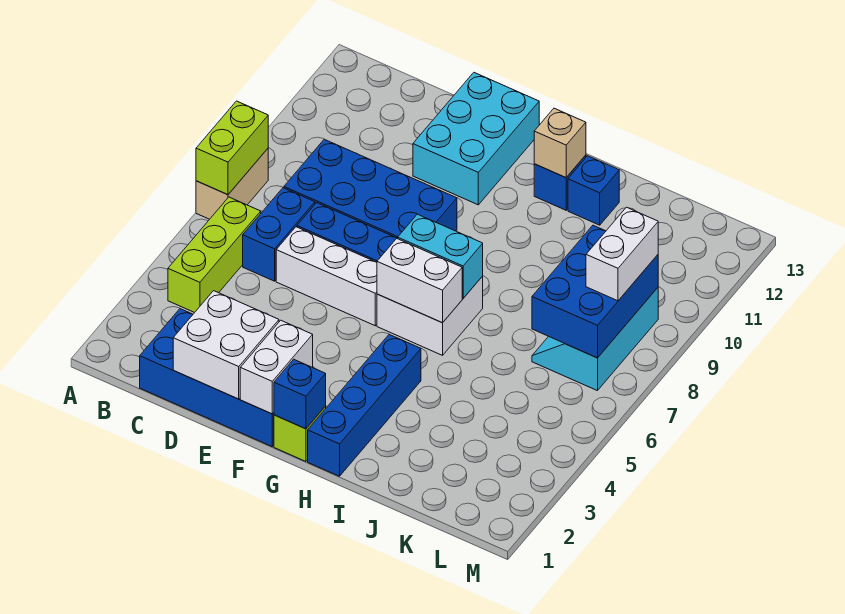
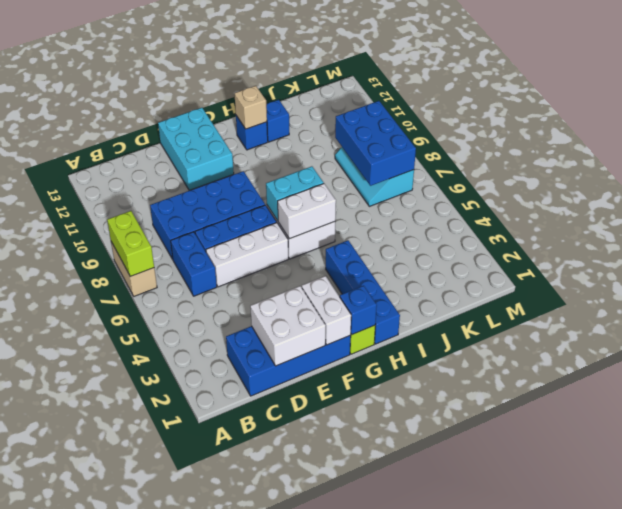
lime 1x3 brick [168,197,261,313] -> none
white 1x2 brick [586,207,658,301] -> none

